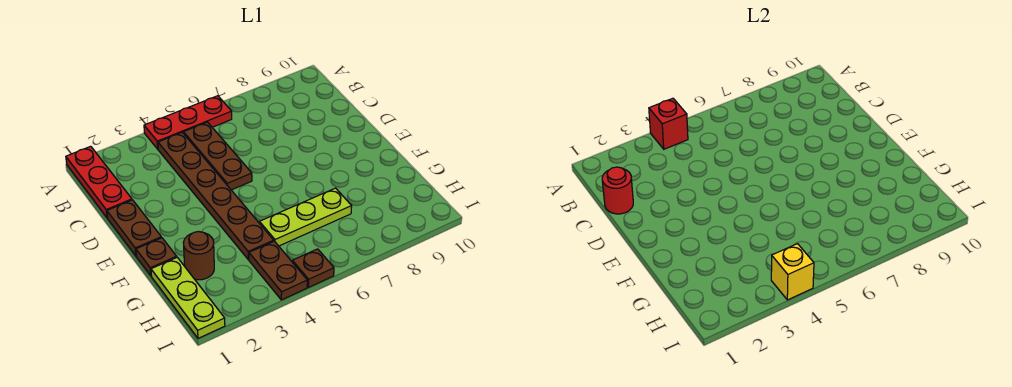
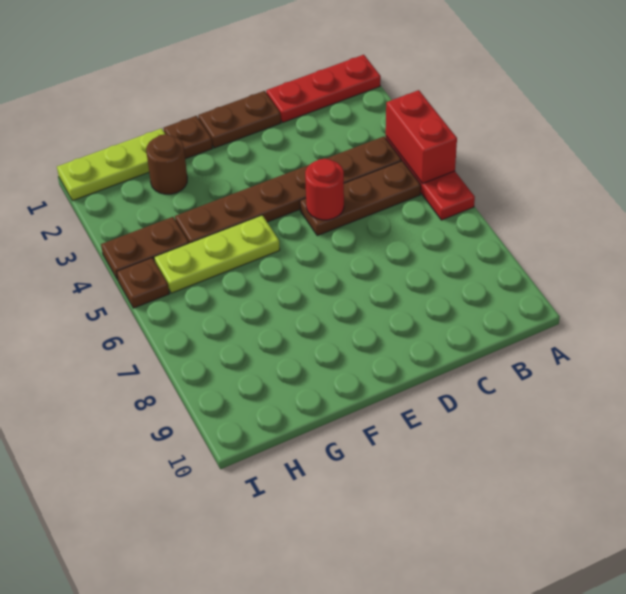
red 1x1 brick [649,98,688,149] -> red 1x2 brick [386,90,457,184]
red 1x1 round brick [602,167,633,214] -> red 1x1 round brick moved to [305,159,344,220]
lime 1x3 plate [259,188,352,246] -> lime 1x3 plate turned to [154,215,280,293]
yellow 1x1 brick [771,244,814,300] -> none

